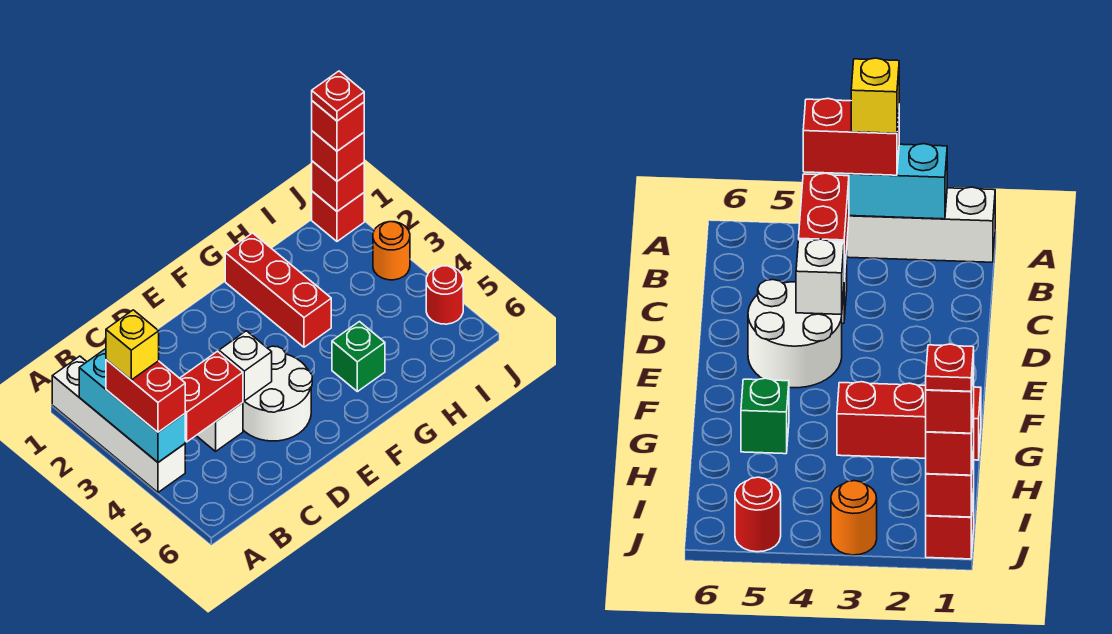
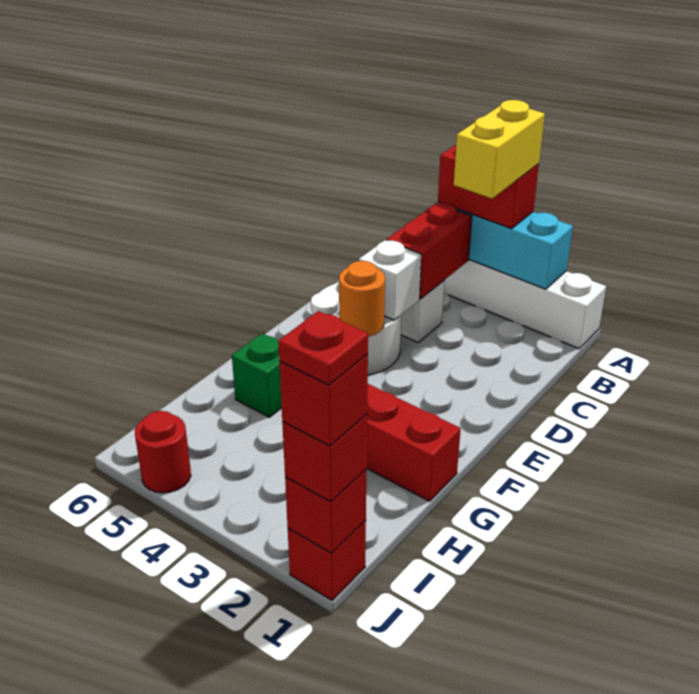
yellow 1x1 brick [106,310,159,380] -> yellow 1x2 brick [454,100,545,199]
orange 1x1 round brick [373,222,410,280] -> orange 1x1 round brick moved to [339,261,385,337]

